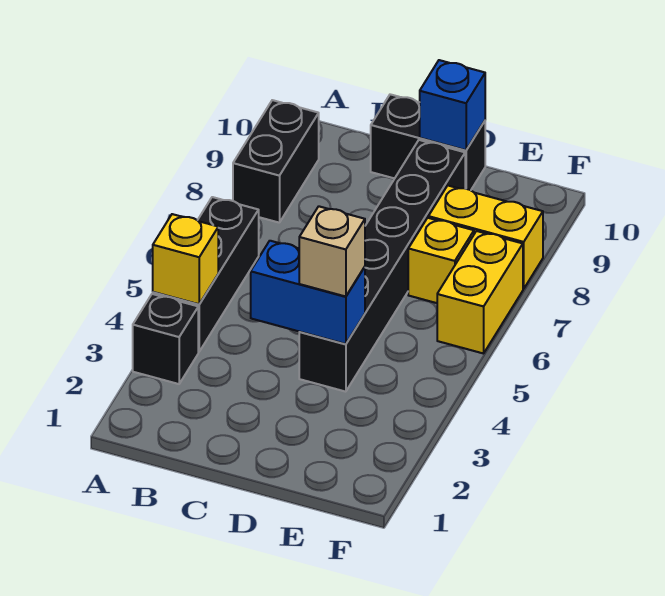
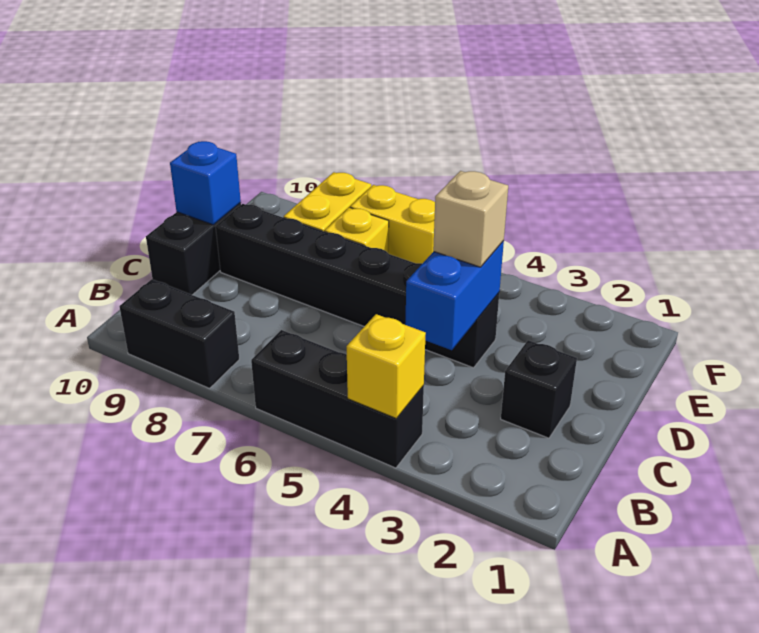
black 1x1 brick [133,294,198,384] -> black 1x1 brick moved to [501,340,577,438]

